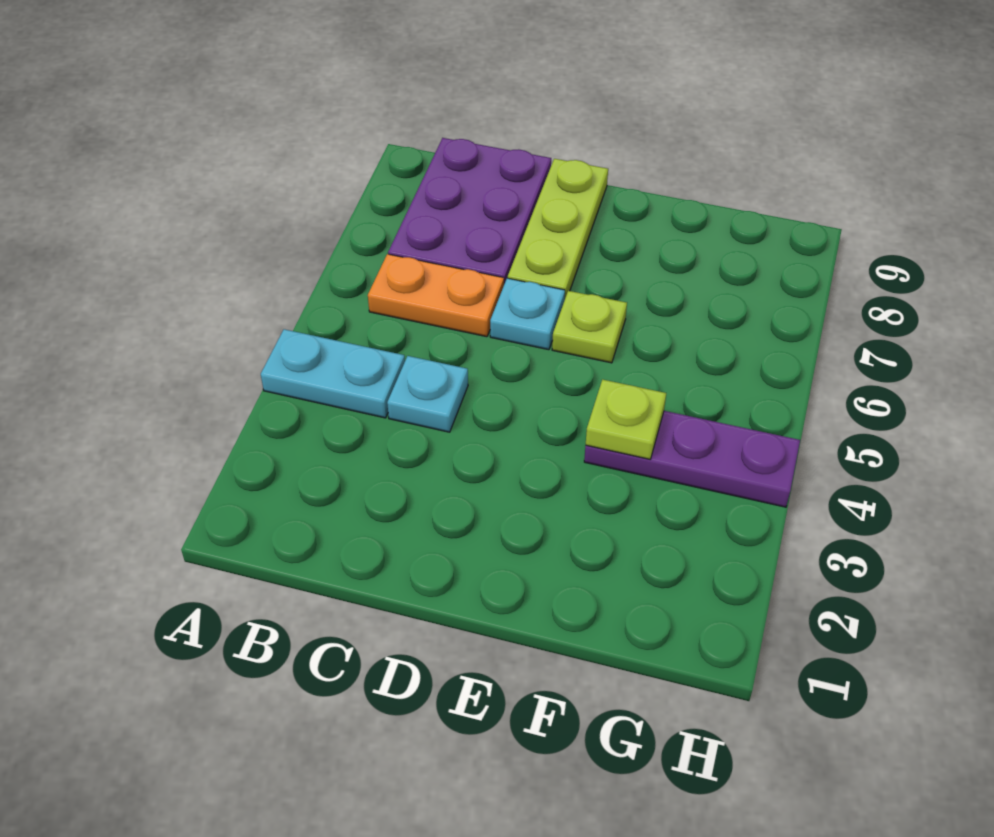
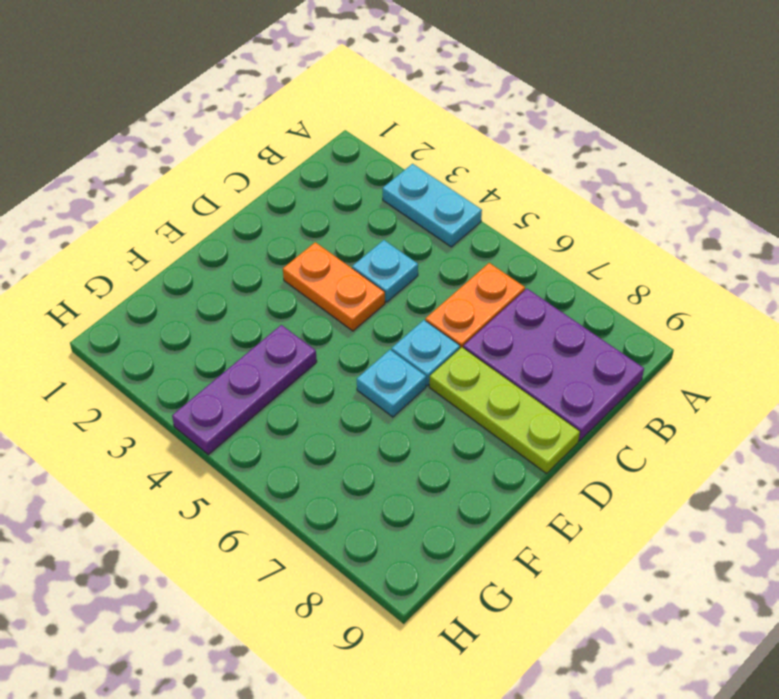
cyan 1x2 plate [261,329,405,418] -> cyan 1x2 plate turned to [383,164,482,247]
none -> orange 1x2 plate [283,242,385,331]
lime 1x1 plate [552,291,627,363] -> cyan 1x1 plate [357,350,426,417]
lime 1x1 plate [586,379,666,459] -> none

